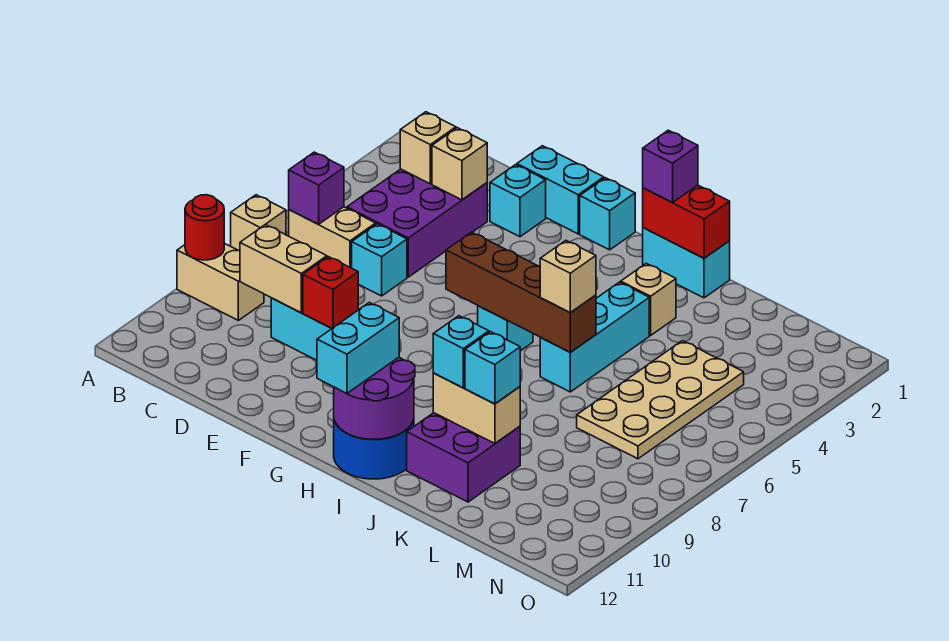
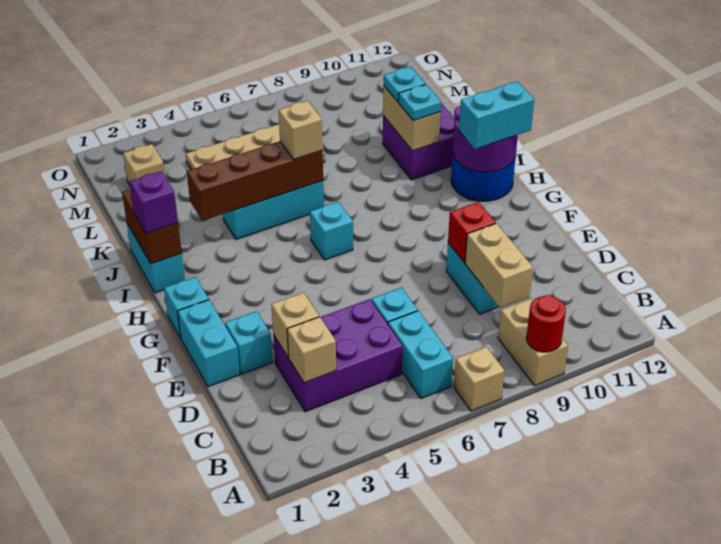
tan 1x2 brick [289,207,376,268] -> cyan 1x2 brick [388,311,453,398]
purple 1x1 brick [289,152,344,224] -> none
brown 1x4 brick [446,232,596,352] -> brown 1x4 brick turned to [187,141,323,221]
red 1x2 brick [643,185,730,258] -> brown 1x2 brick [122,189,182,264]
tan 1x1 brick [621,263,676,335] -> tan 1x1 brick moved to [123,144,165,185]
cyan 1x1 brick [433,316,489,388] -> cyan 1x1 plate [399,84,441,120]
cyan 1x1 brick [465,332,520,404] -> cyan 1x1 plate [383,67,425,102]

